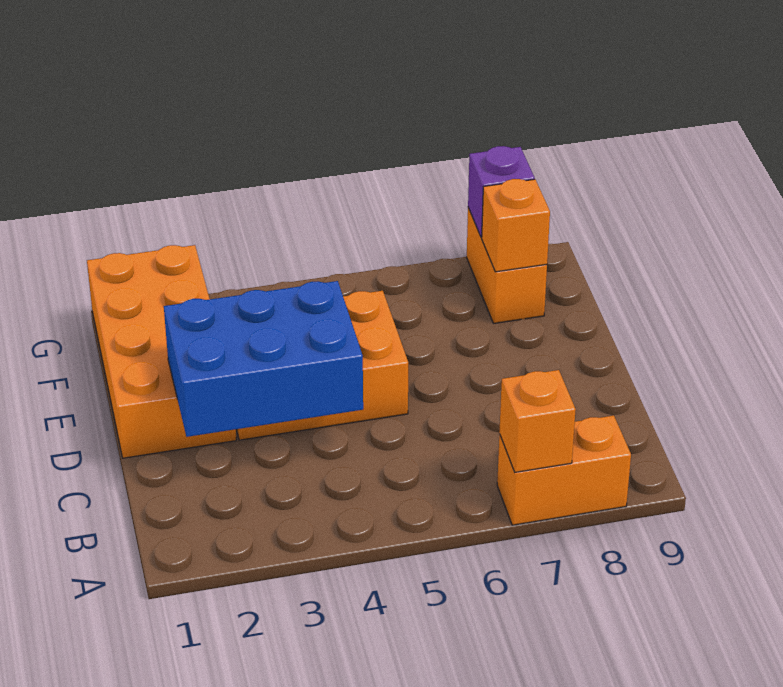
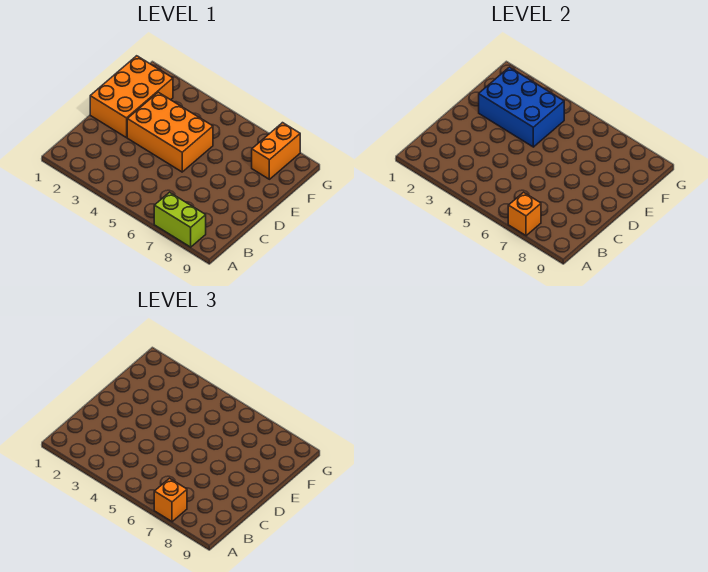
orange 1x2 brick [497,416,631,525] -> lime 1x2 brick [154,192,206,247]
blue 2x3 brick [164,281,363,437] -> blue 2x3 brick moved to [479,67,564,147]
orange 2x4 brick [87,245,236,458] -> orange 2x3 brick [90,56,173,138]
orange 1x1 brick [482,179,550,272] -> orange 1x1 brick moved to [154,478,187,522]
purple 1x1 brick [468,146,535,238] -> none

